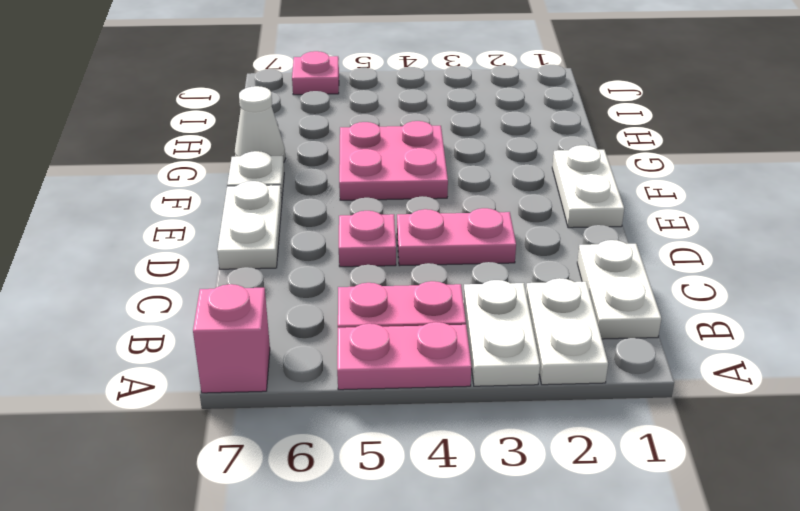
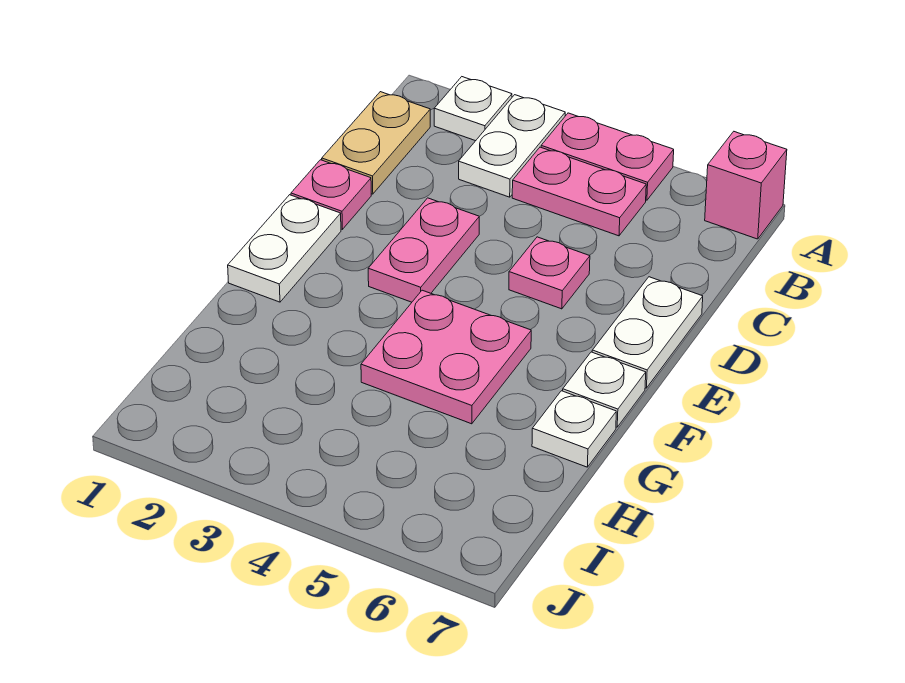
white 1x2 plate [526,278,608,385] -> white 1x1 plate [434,77,512,141]
white 1x2 plate [577,240,661,339] -> tan 1x2 plate [322,92,430,194]
pink 1x2 plate [397,208,516,266] -> pink 1x2 plate turned to [368,198,479,302]
white 1x1 cone [235,86,285,162] -> white 1x1 plate [532,391,616,467]
pink 1x1 plate [292,51,339,95] -> pink 1x1 plate moved to [291,160,371,229]

